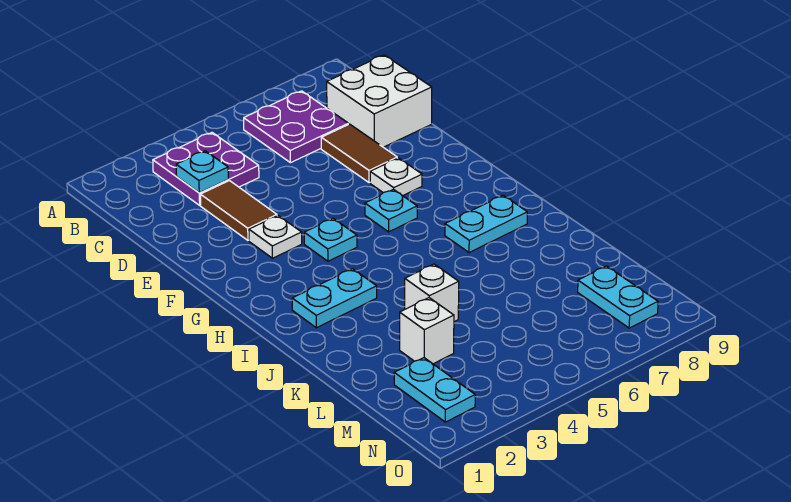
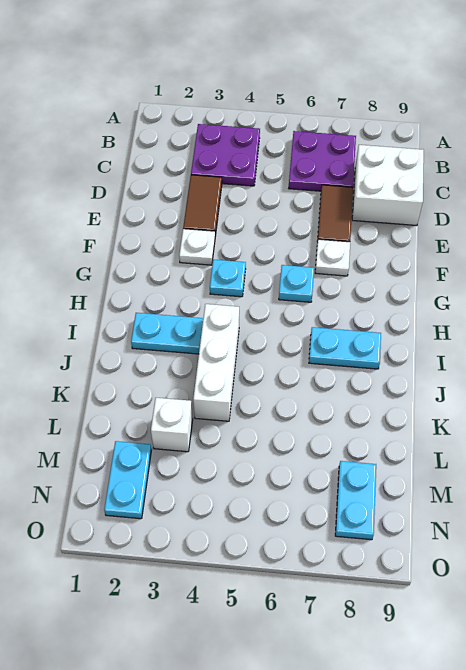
cyan 1x1 plate [176,151,228,193] -> none
white 1x1 brick [405,264,459,322] -> white 1x3 brick [193,304,239,421]

